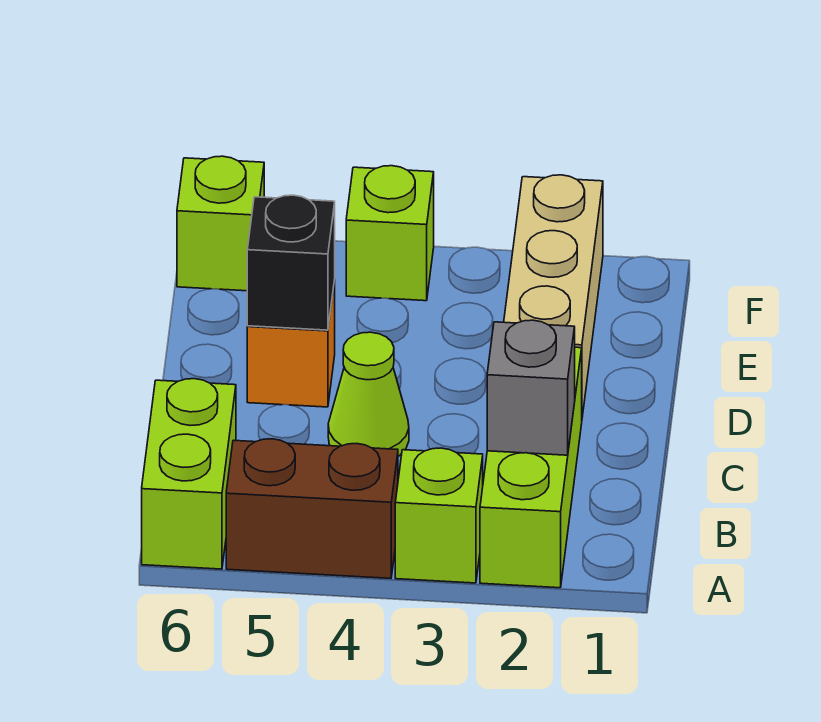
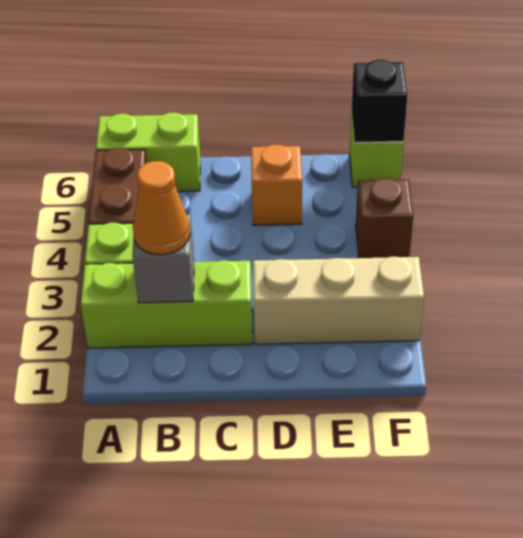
none -> orange 1x1 cone [133,161,190,255]
lime 1x1 cone [328,332,409,456] -> none
black 1x1 brick [247,195,335,330] -> black 1x1 brick moved to [351,59,408,143]
lime 1x1 brick [346,166,434,301] -> brown 1x1 brick [356,178,413,258]

